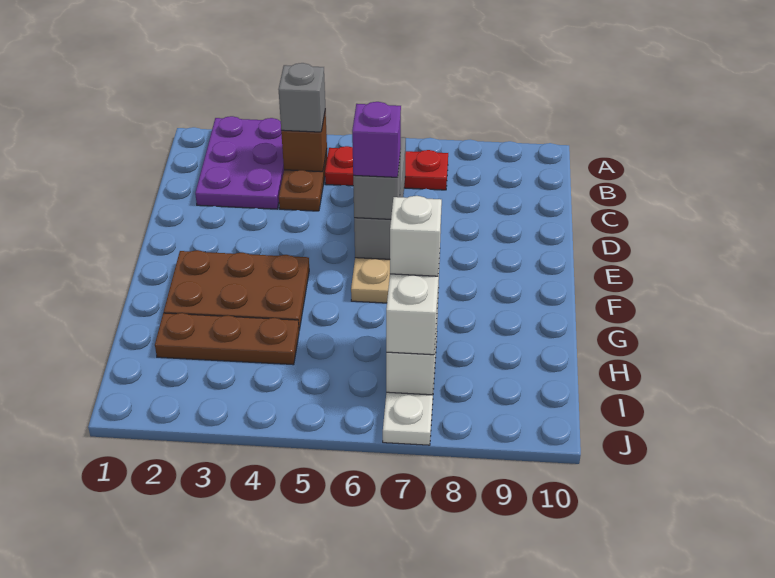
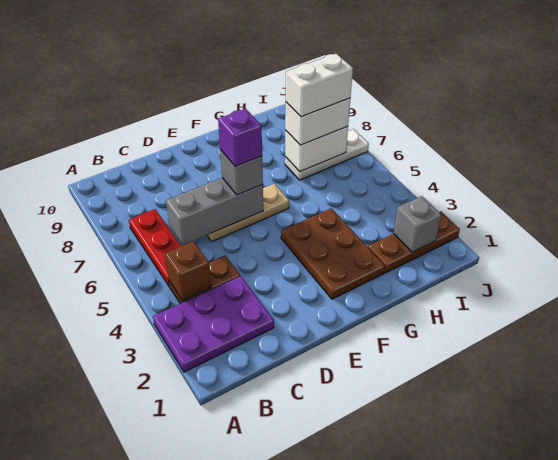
grey 1x1 brick [279,63,325,132] -> grey 1x1 brick moved to [394,196,441,252]
brown 1x3 plate [155,313,299,365] -> brown 1x3 plate turned to [368,212,460,273]
white 1x1 brick [390,196,442,276] -> white 1x2 brick [286,54,353,117]

